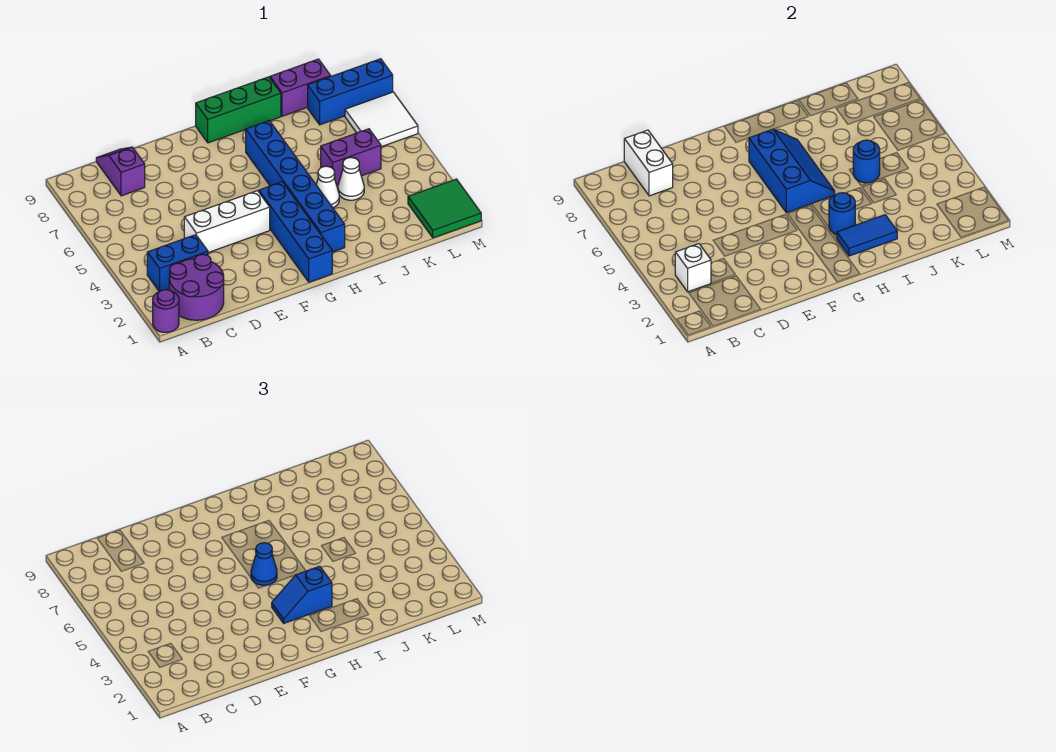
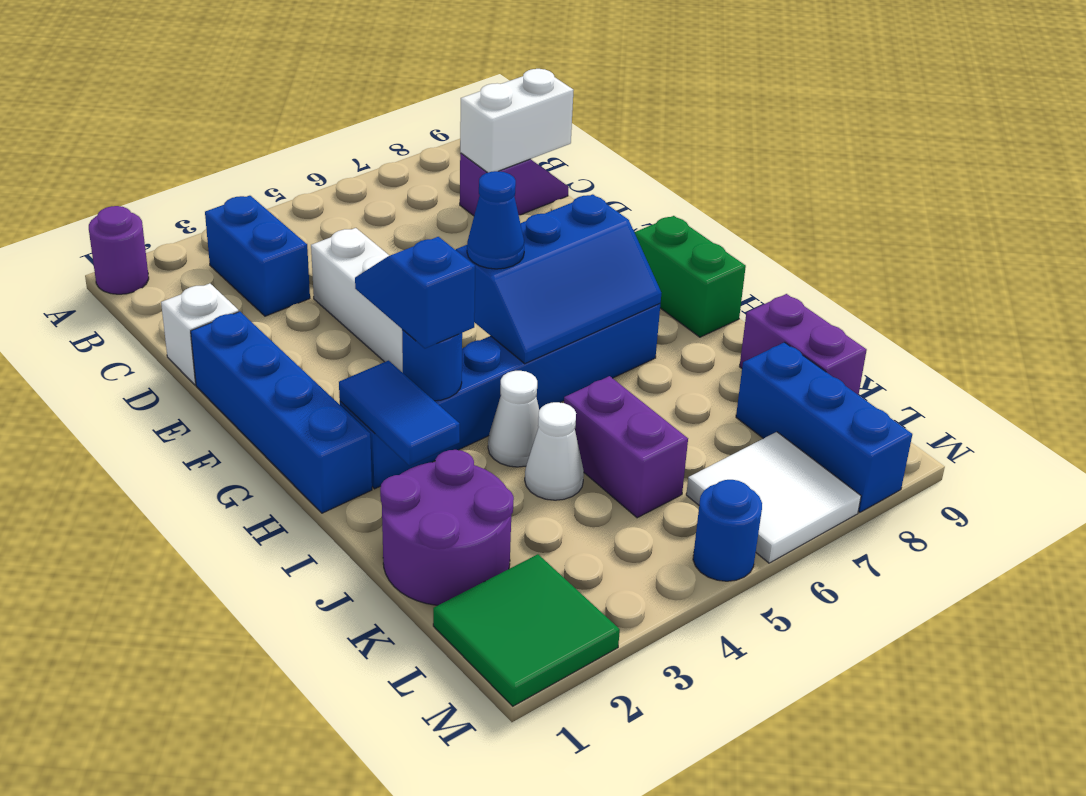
purple 2x2 round brick [169,255,224,320] -> purple 2x2 round brick moved to [380,450,514,605]
white 1x1 brick [675,244,711,292] -> white 1x1 brick moved to [161,283,239,385]
blue 1x4 brick [259,182,332,282] -> blue 1x4 brick turned to [191,312,372,513]
green 1x3 brick [196,77,281,143] -> green 1x2 brick [635,216,746,337]
blue 1x1 round brick [853,140,880,183] -> blue 1x1 round brick moved to [693,480,762,581]

